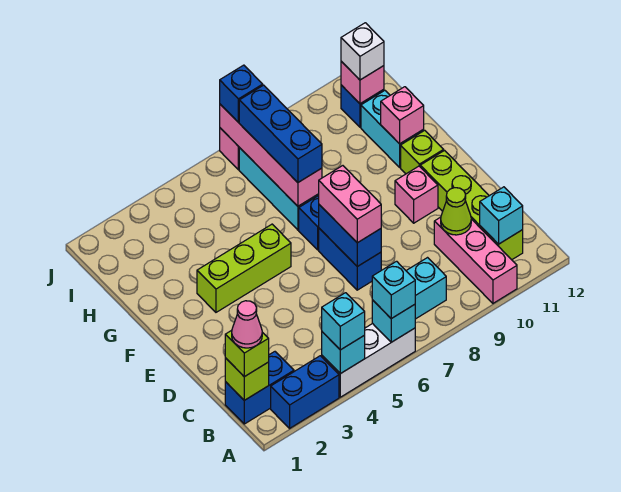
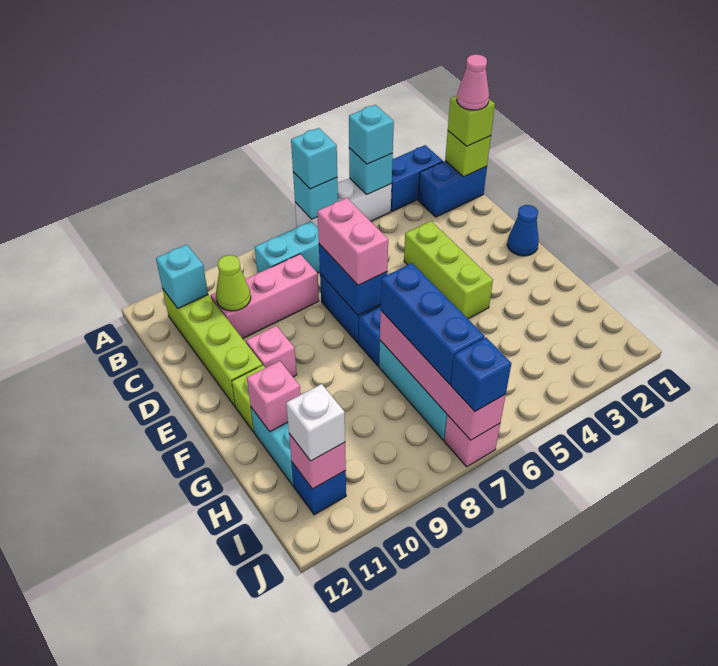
pink 1x3 brick [434,217,517,303] -> pink 1x3 brick turned to [211,254,319,339]
none -> blue 1x1 cone [507,205,539,256]
lime 1x3 brick [197,224,291,312] -> lime 1x3 brick turned to [404,221,493,319]

